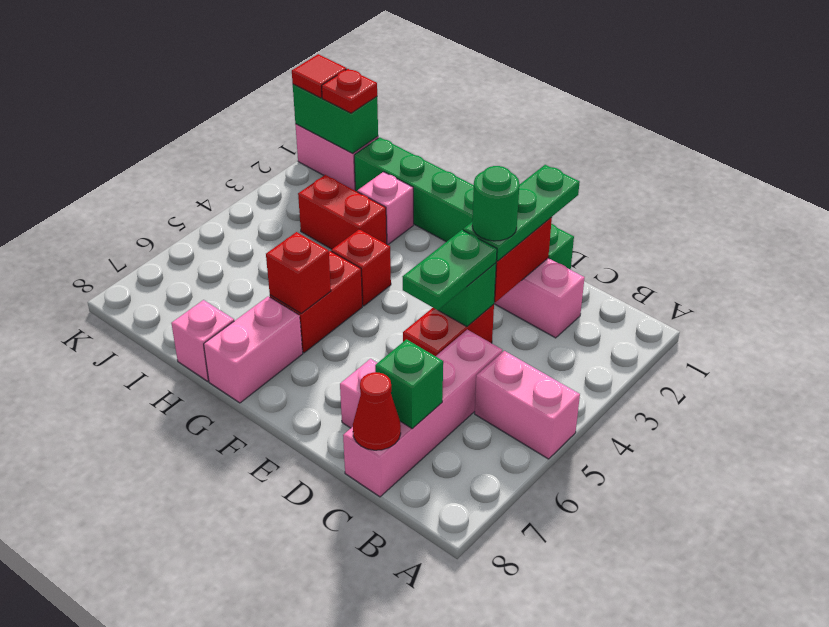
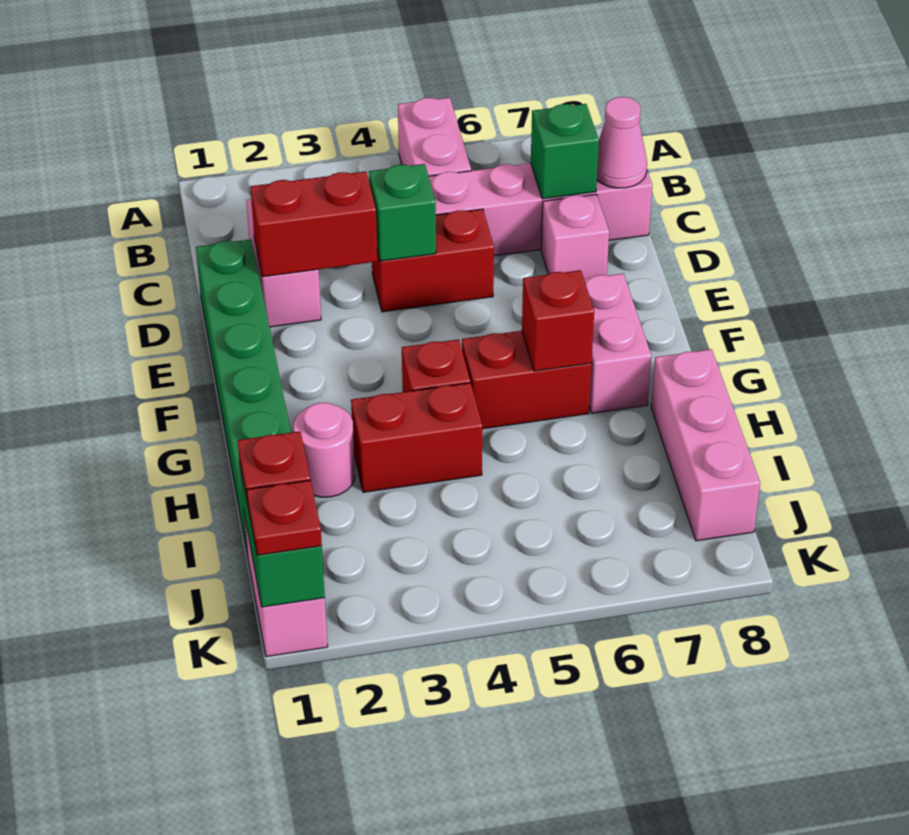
red 1x1 cone [353,372,401,450] -> pink 1x1 cone [597,97,647,188]
green 1x3 plate [463,165,580,261] -> none
green 1x1 round brick [472,166,519,241] -> none
green 1x2 plate [402,230,497,310] -> none
pink 1x2 brick [204,296,303,403] -> pink 1x2 brick turned to [584,274,651,413]
pink 1x1 brick [357,172,413,245] -> pink 1x1 round brick [294,403,355,497]
red 1x2 brick [298,175,387,249] -> red 1x2 brick turned to [351,383,482,492]
pink 1x1 brick [171,300,234,381] -> pink 1x3 brick [651,349,760,541]
red 1x1 tile [292,54,346,98] -> red 1x1 plate [247,480,322,555]

